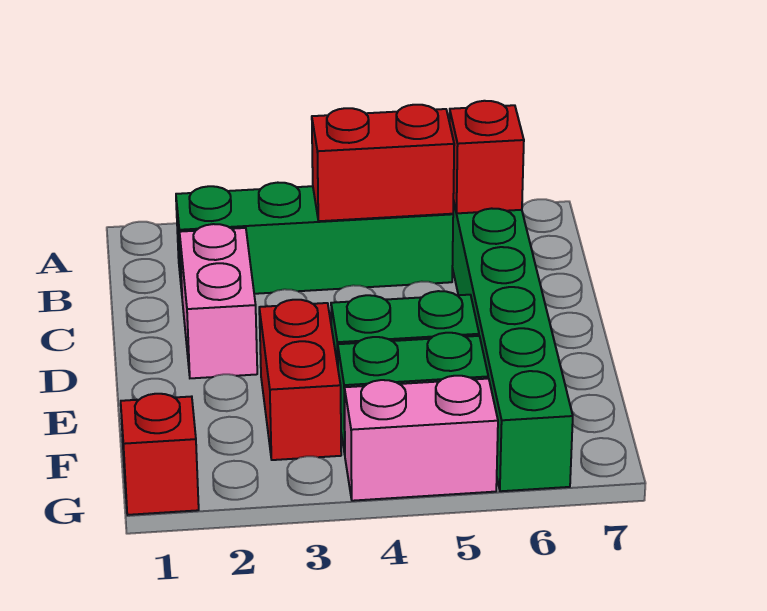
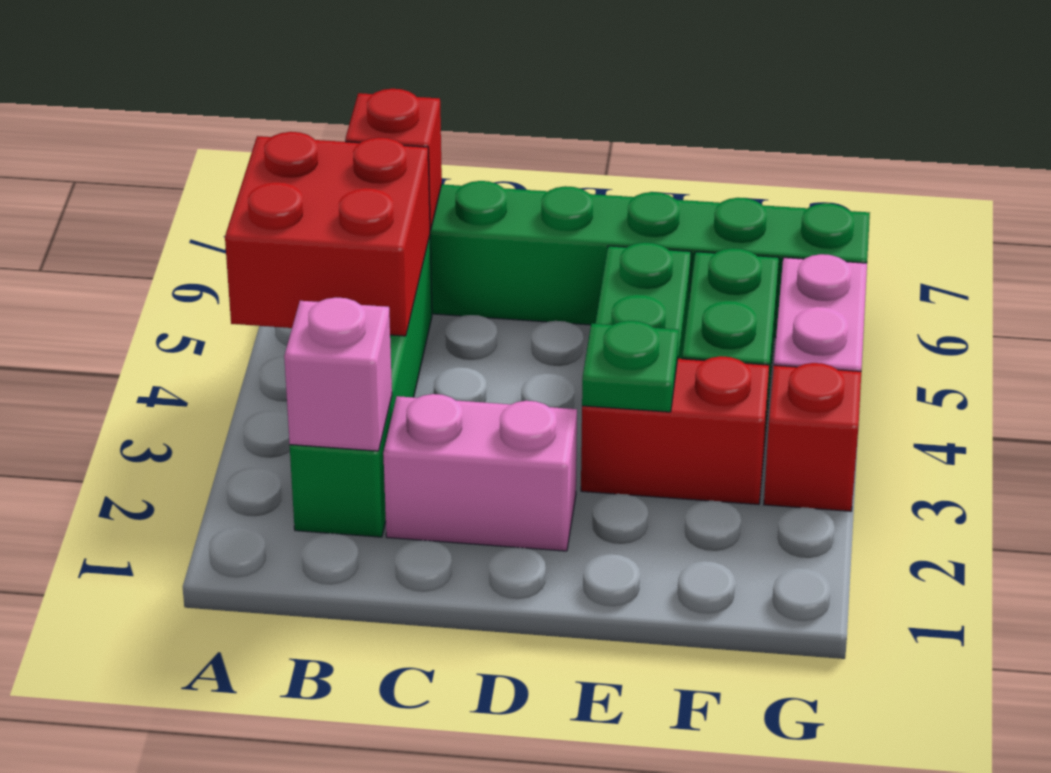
none -> pink 1x1 brick [284,297,392,451]
red 1x2 brick [312,105,454,221] -> red 2x2 brick [225,132,430,336]
none -> green 1x1 plate [582,321,679,412]
red 1x1 brick [121,394,199,515] -> red 1x1 brick moved to [764,363,861,511]

